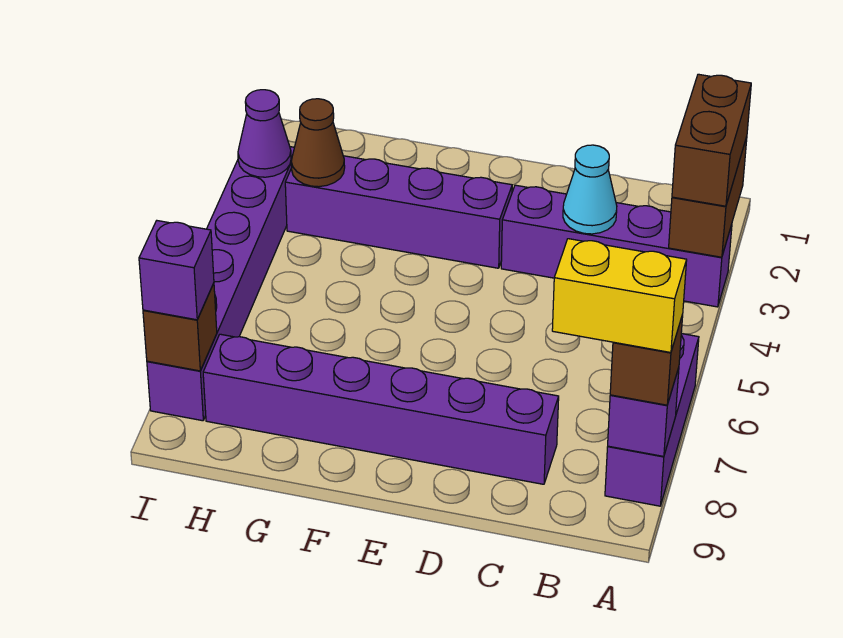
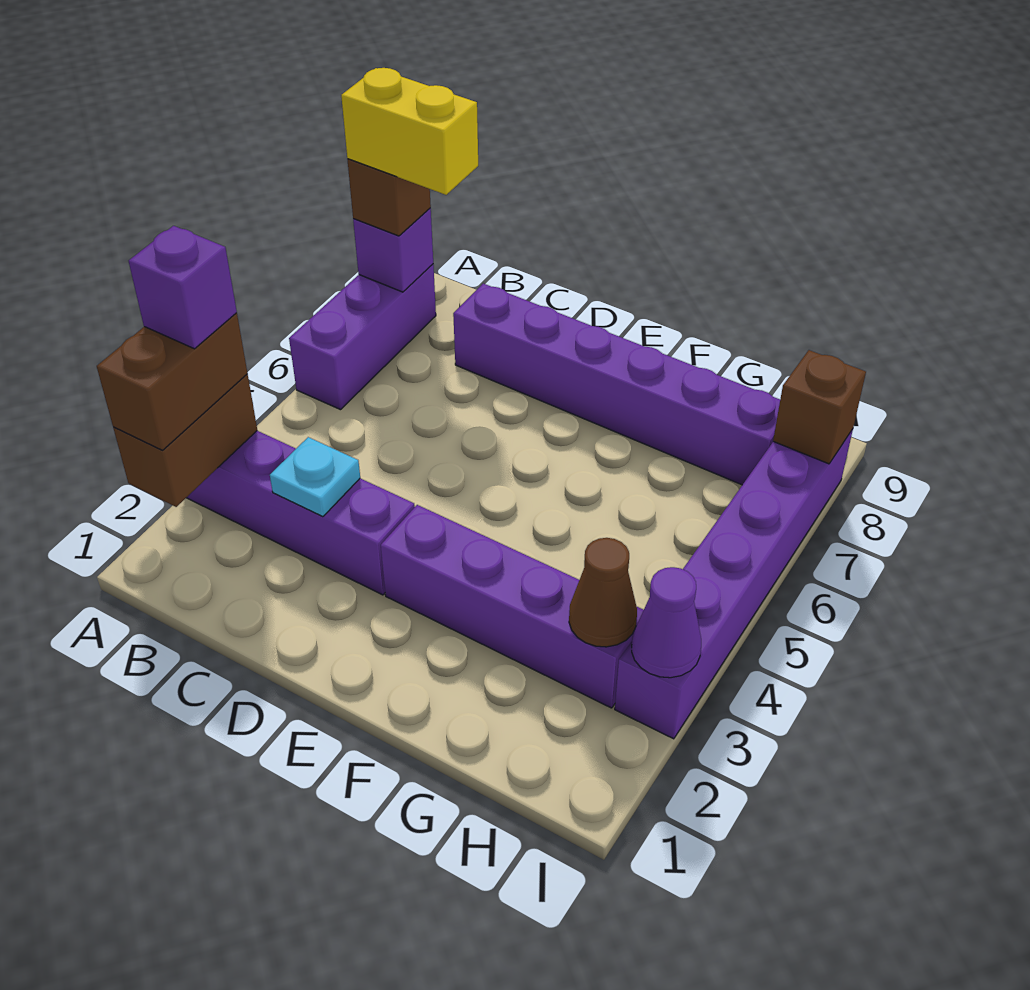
cyan 1x1 cone [563,145,617,234] -> cyan 1x1 plate [270,437,360,517]
purple 1x1 brick [139,221,214,320] -> purple 1x1 brick moved to [129,226,237,349]

